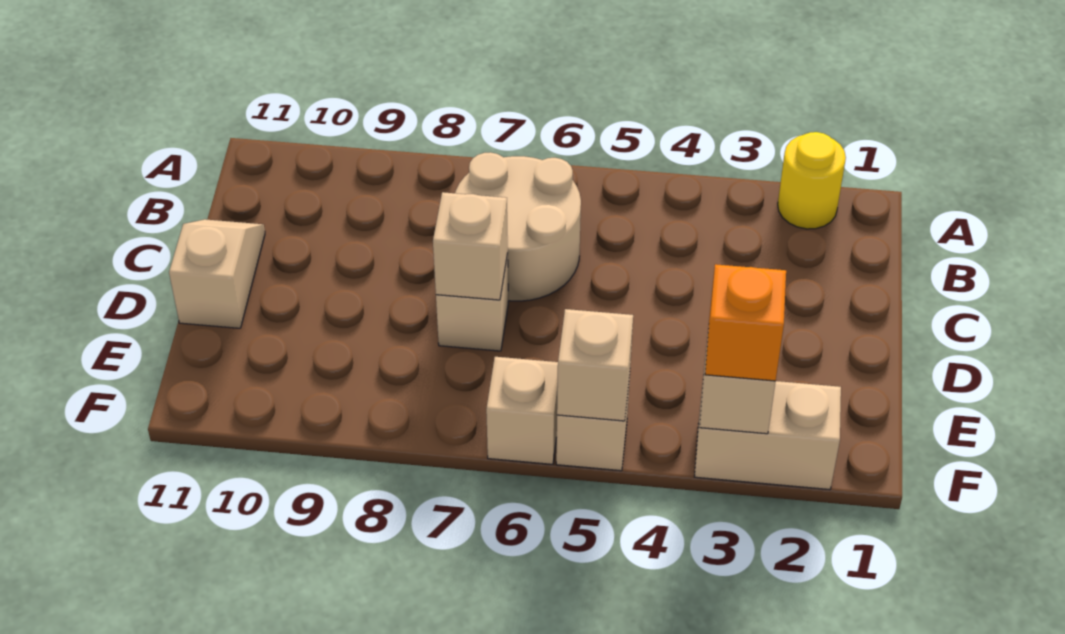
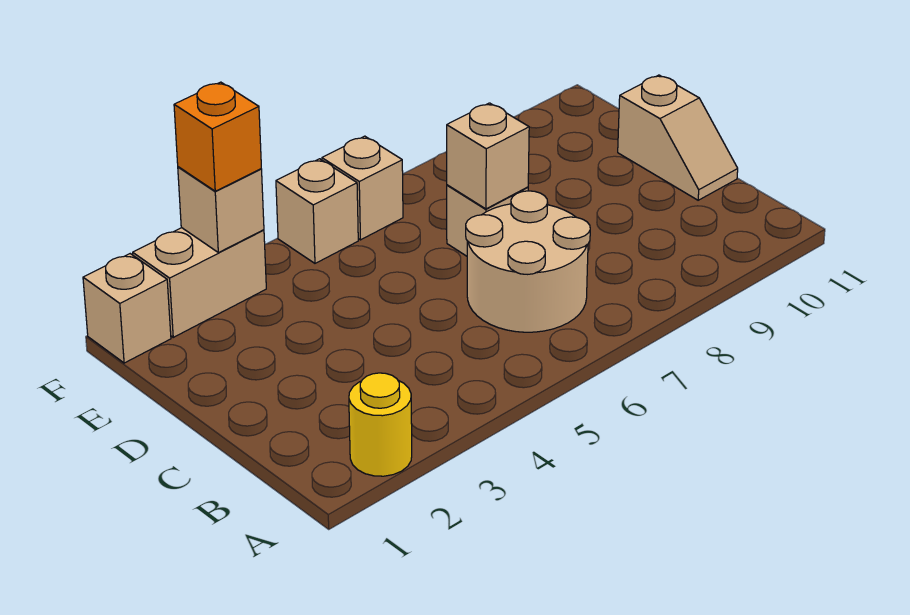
tan 1x1 brick [557,309,633,421] -> tan 1x1 brick moved to [83,254,171,363]

